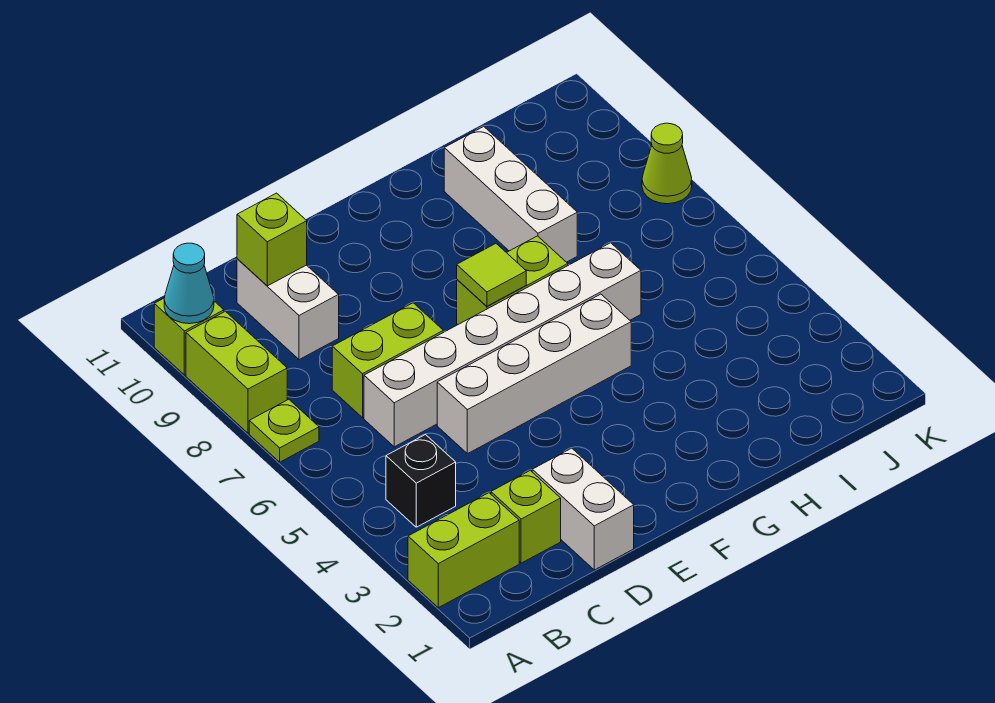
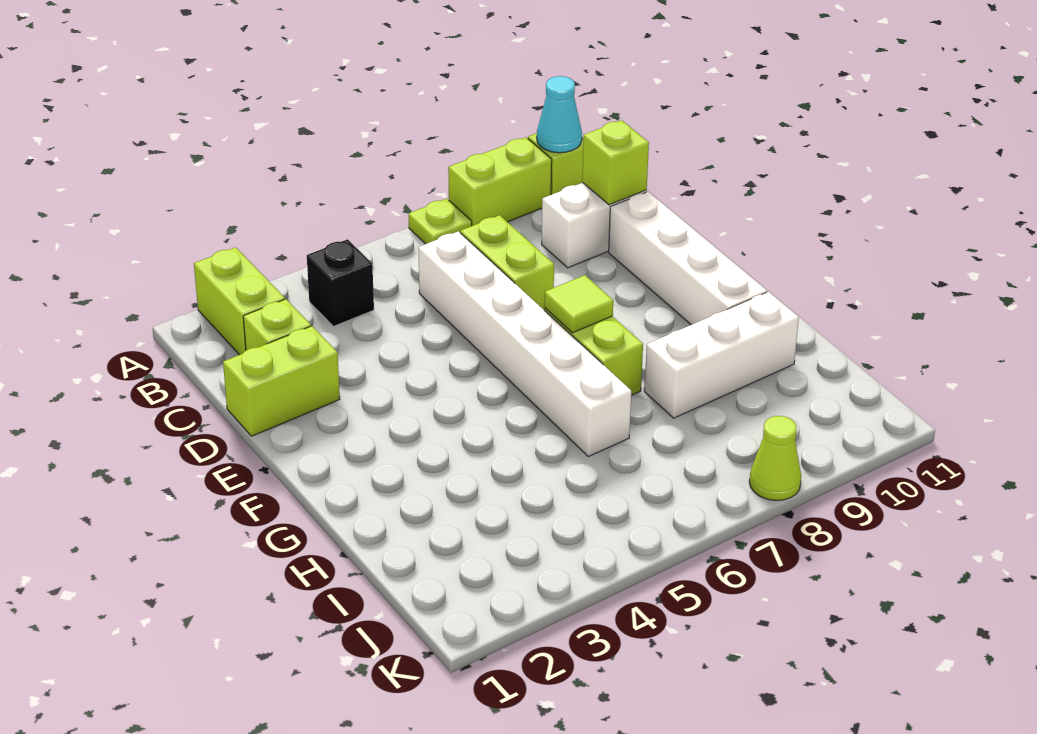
white 1x2 brick [532,448,634,570] -> lime 1x2 brick [223,326,340,436]
white 1x4 brick [437,294,631,454] -> white 1x4 brick moved to [609,192,767,325]

